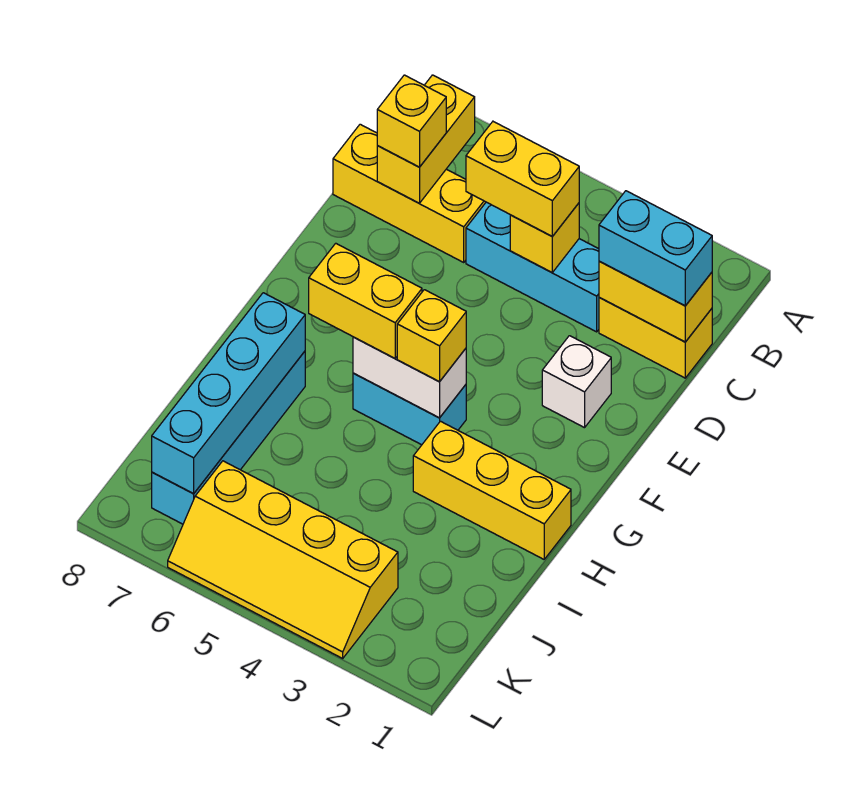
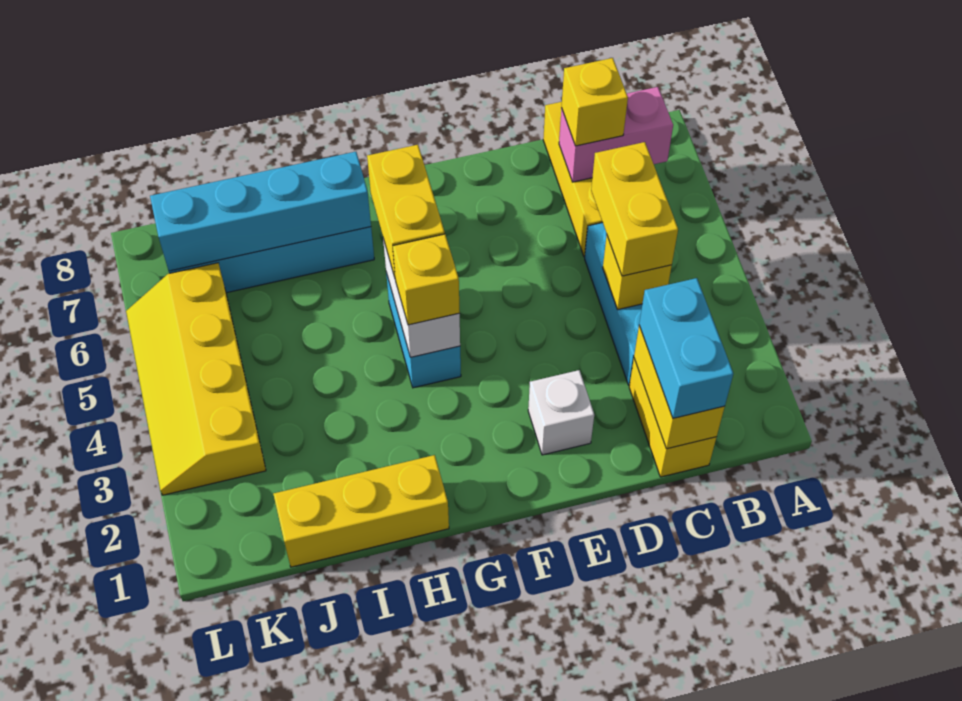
yellow 1x2 brick [377,75,475,203] -> pink 1x2 brick [559,87,673,182]
yellow 1x3 brick [413,421,571,559] -> yellow 1x3 brick turned to [273,455,449,567]

